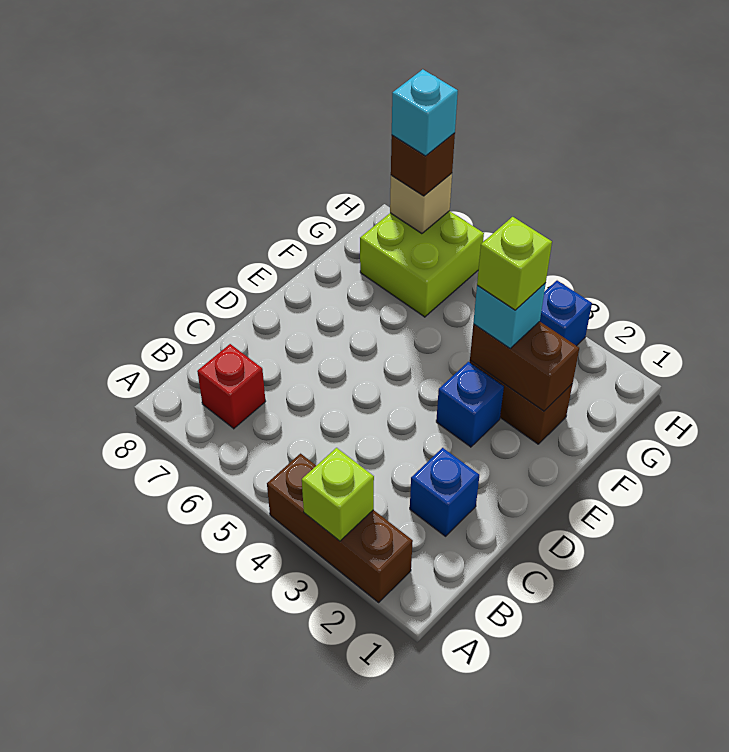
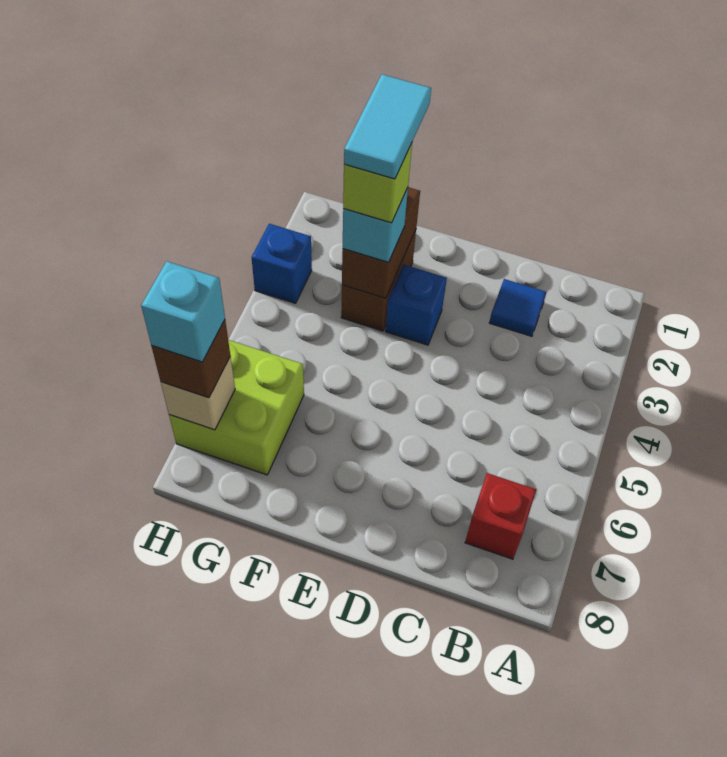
brown 1x3 brick [267,454,413,602] -> none
lime 1x1 brick [302,448,374,541] -> none
blue 1x1 brick [410,448,479,536] -> blue 1x1 tile [489,279,547,336]
none -> cyan 1x2 tile [344,74,431,179]

